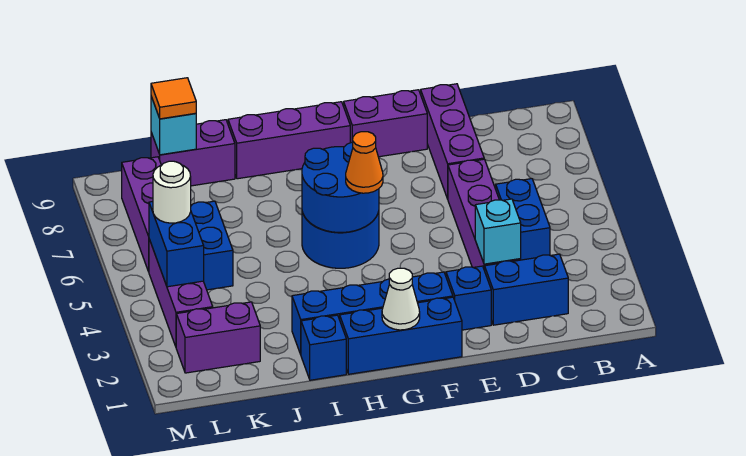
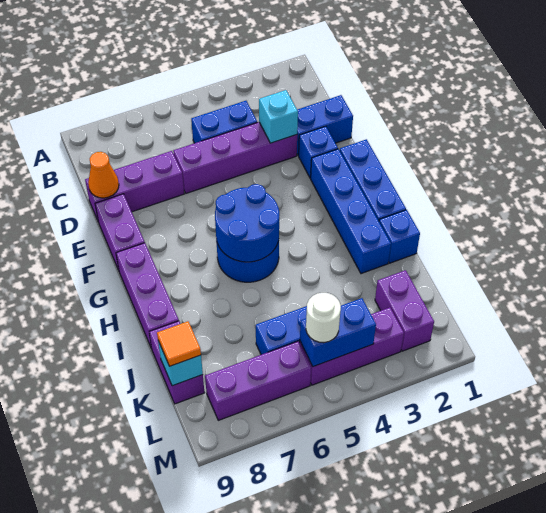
blue 1x2 brick [485,254,568,325] -> blue 1x2 brick turned to [297,95,353,156]
white 1x1 cone [382,268,420,330] -> none
orange 1x1 cone [346,132,383,193] -> orange 1x1 cone moved to [88,152,119,198]

